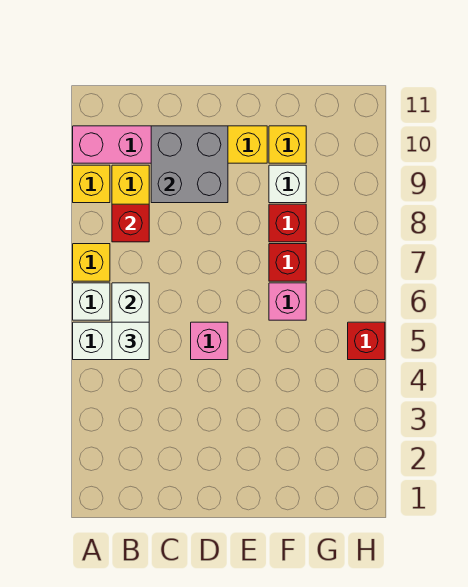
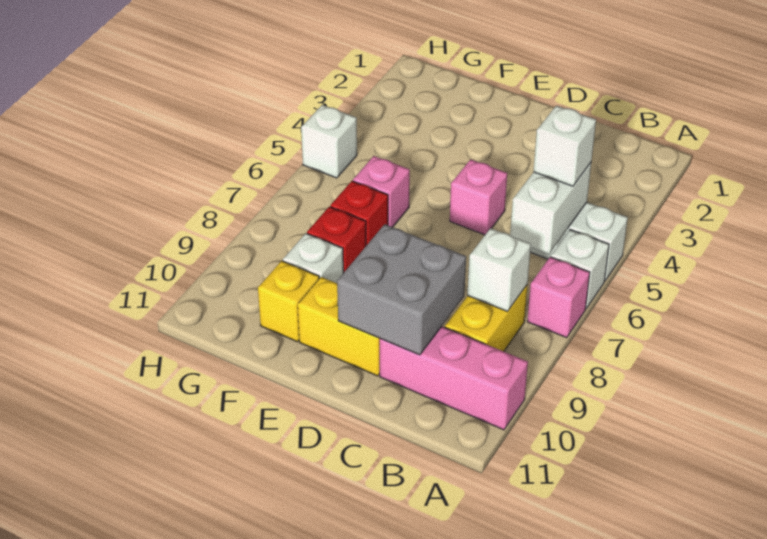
yellow 1x1 brick [73,244,110,281] -> pink 1x1 brick [527,257,590,338]
yellow 1x1 brick [73,165,110,203] -> none
red 1x1 brick [112,204,149,242] -> white 1x1 brick [467,228,531,311]
red 1x1 brick [348,322,385,360] -> white 1x1 brick [301,105,357,178]

